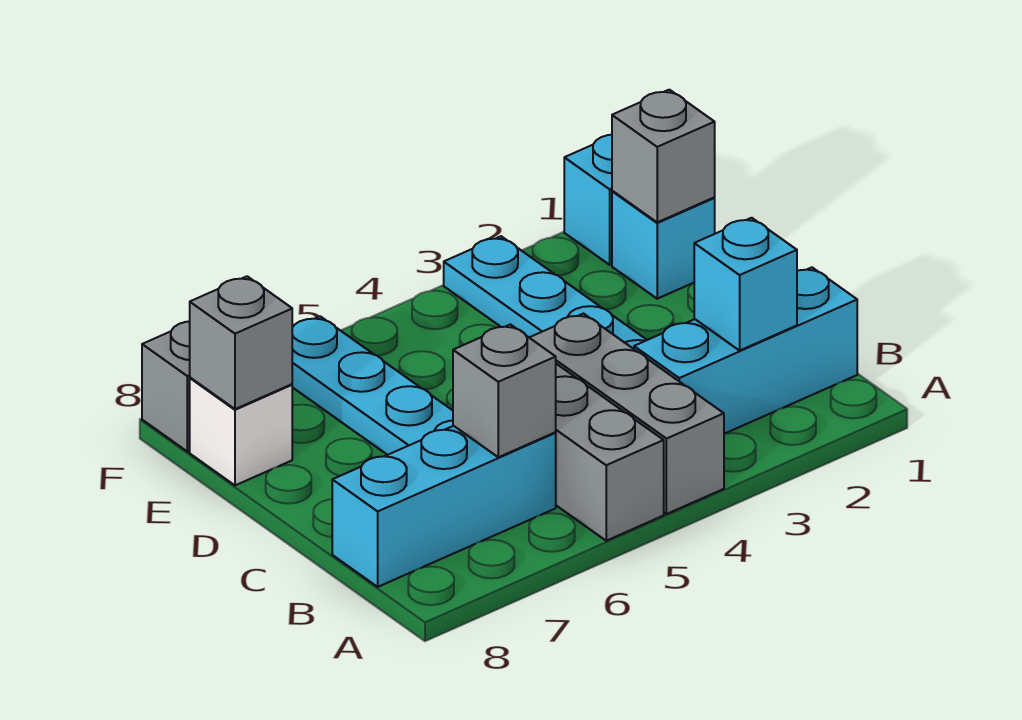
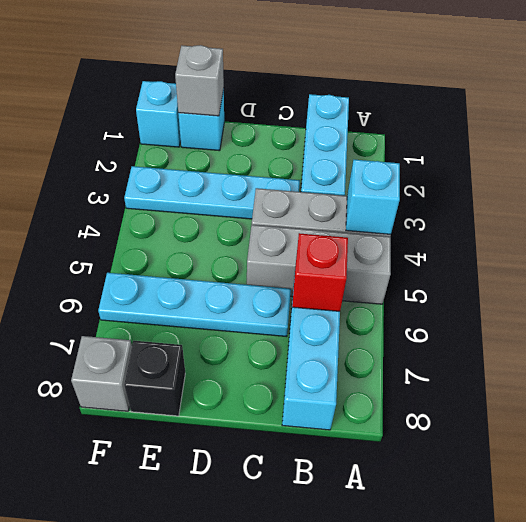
cyan 1x1 brick [694,218,797,350] -> cyan 1x1 brick moved to [346,160,400,235]
grey 1x1 brick [453,324,556,457] -> red 1x1 brick [292,233,348,311]
white 1x1 brick [190,378,292,485] -> black 1x1 brick [124,341,185,416]
grey 1x1 brick [190,276,292,409] -> none

